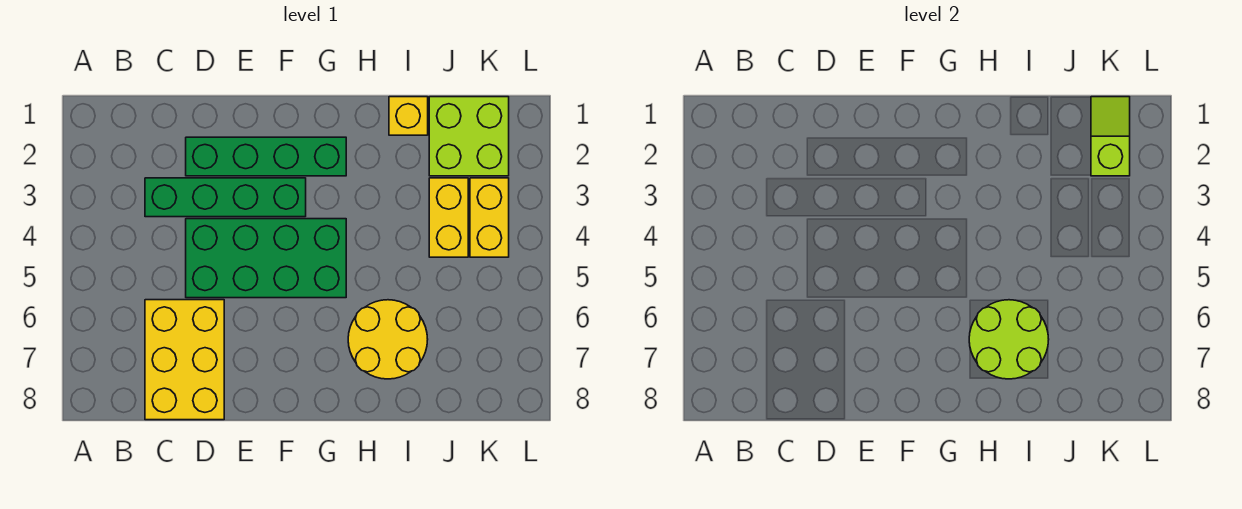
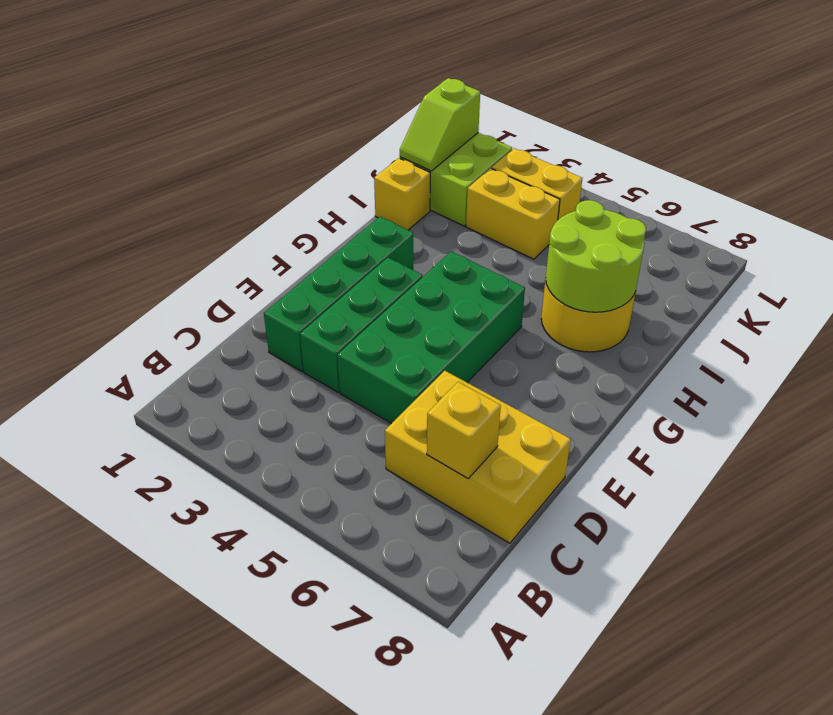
green 1x4 brick [145,178,306,217] -> green 1x3 brick [300,258,422,392]
none -> yellow 1x1 brick [427,382,501,478]
lime 1x2 slope [1091,97,1130,176] -> lime 1x2 slope turned to [400,78,480,171]

